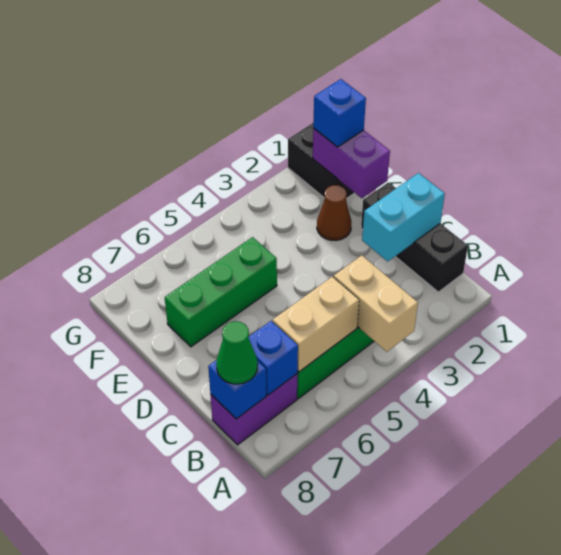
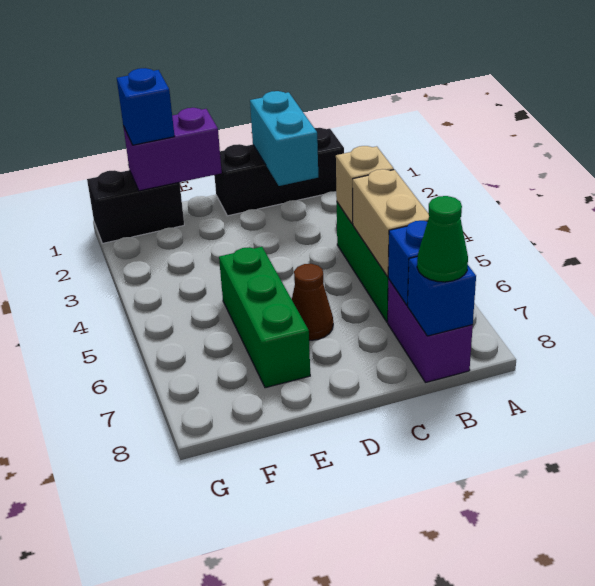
tan 1x2 brick [334,255,418,352] -> tan 1x1 brick [336,146,394,224]
brown 1x1 cone [317,185,351,240] -> brown 1x1 cone moved to [292,264,333,340]

